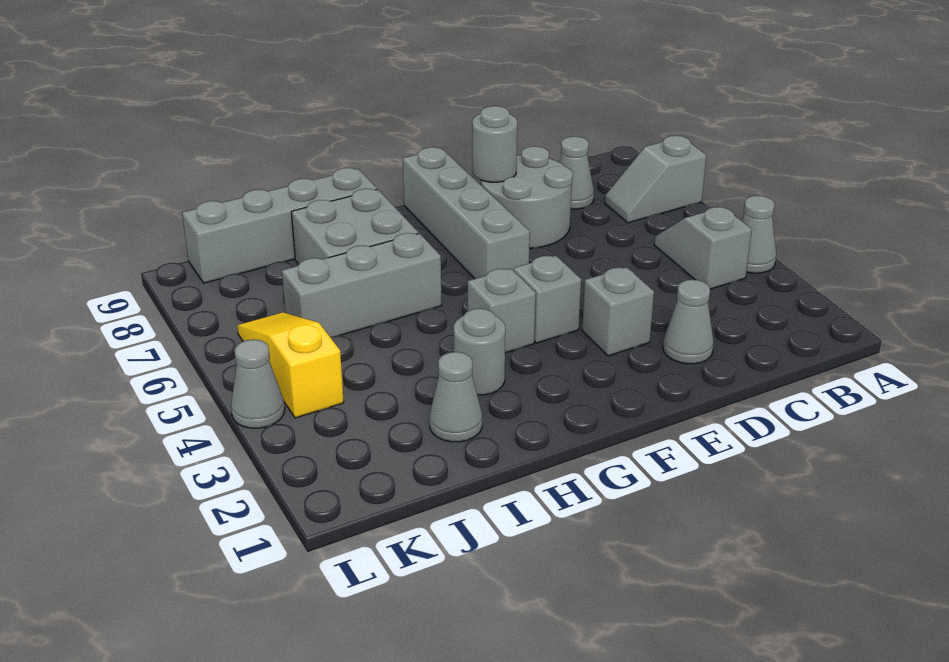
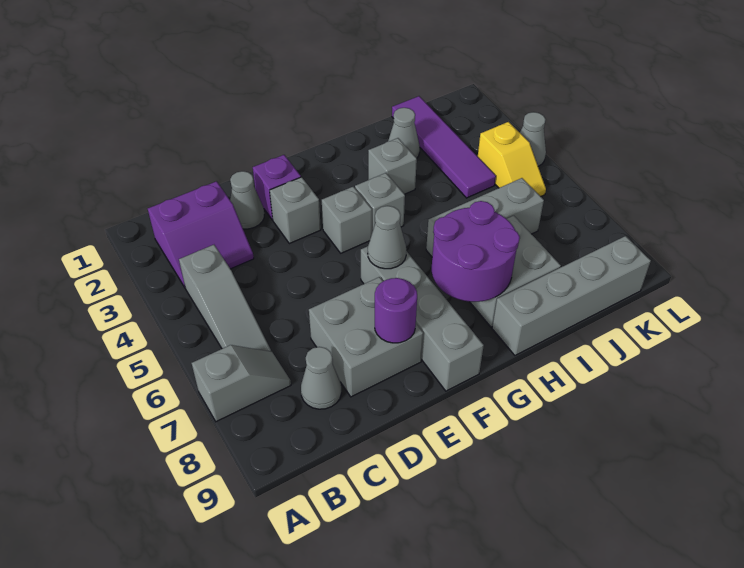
grey 1x1 cone [742,196,776,273] -> grey 1x1 cone moved to [368,206,406,269]
none -> purple 2x2 slope [148,181,254,287]
grey 1x2 slope [654,207,752,289] -> grey 1x3 slope [179,245,271,351]
grey 2x2 round brick [480,146,573,248] -> grey 2x2 brick [309,277,423,397]
none -> purple 1x1 brick [253,155,301,220]
grey 1x1 round brick [472,106,517,182] -> purple 1x1 round brick [375,278,417,343]
none -> purple 2x2 round brick [432,201,520,302]
grey 1x1 round brick [454,309,505,395] -> grey 1x1 brick [368,138,417,194]
none -> purple 1x4 tile [392,96,496,198]
yellow 1x3 slope [237,312,344,418] -> yellow 1x2 slope [478,122,546,196]

